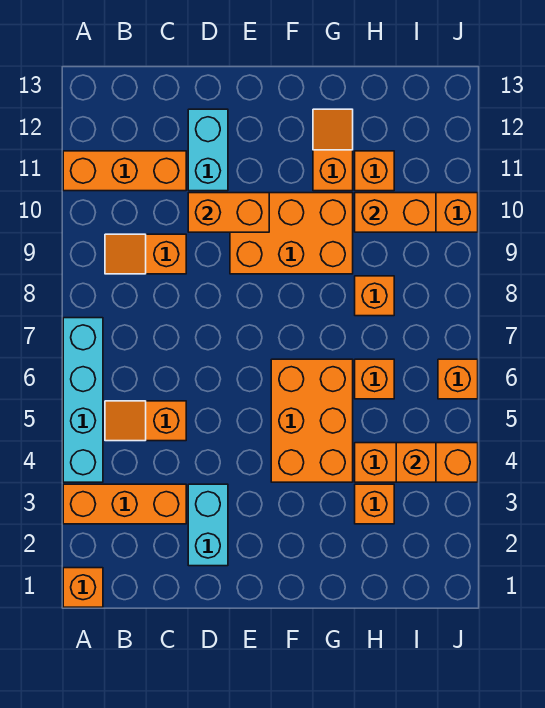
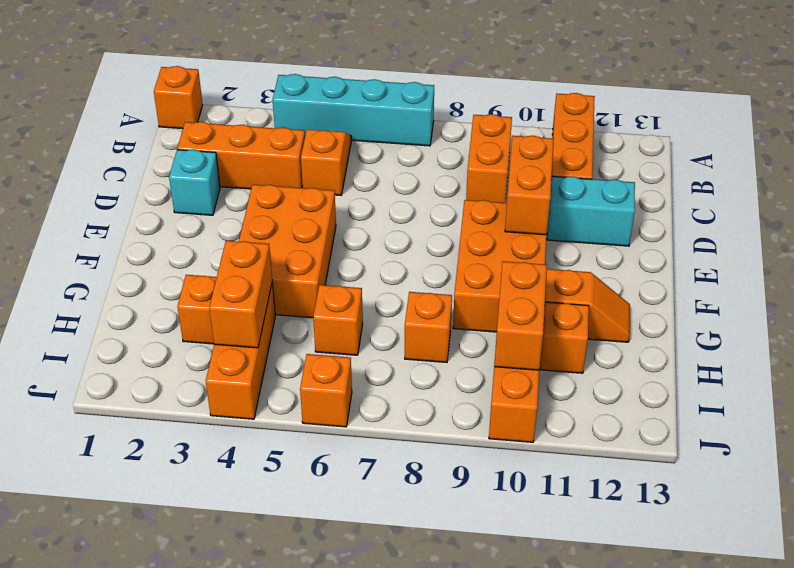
orange 1x3 brick [63,484,186,524] -> orange 1x3 brick turned to [177,122,305,189]
orange 1x2 slope [105,234,186,274] -> orange 1x2 brick [466,114,512,203]
cyan 1x2 brick [188,484,228,566] -> cyan 1x1 brick [169,150,220,215]
orange 2x3 brick [271,359,353,482] -> orange 2x3 brick turned to [239,185,336,318]
orange 1x1 brick [396,443,436,482] -> orange 1x2 brick [209,241,272,348]

